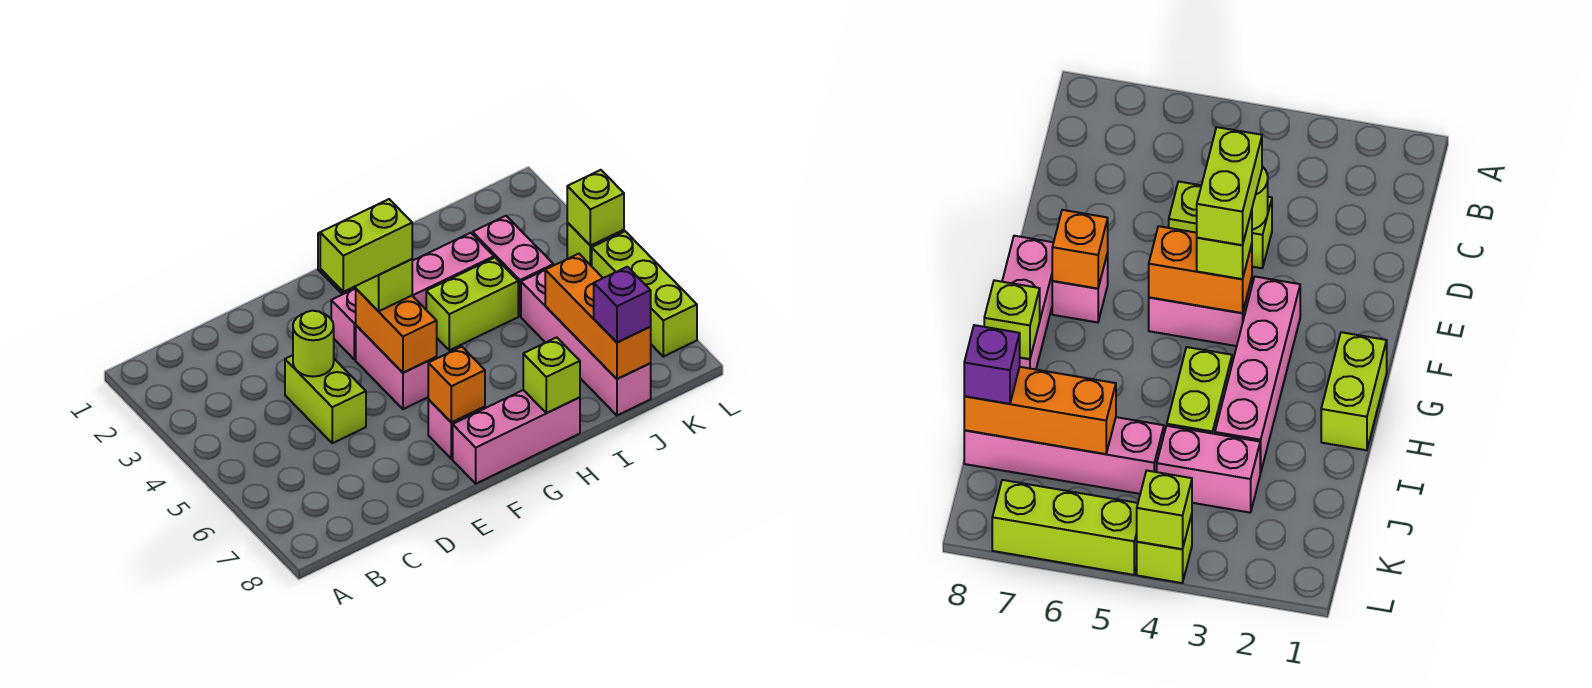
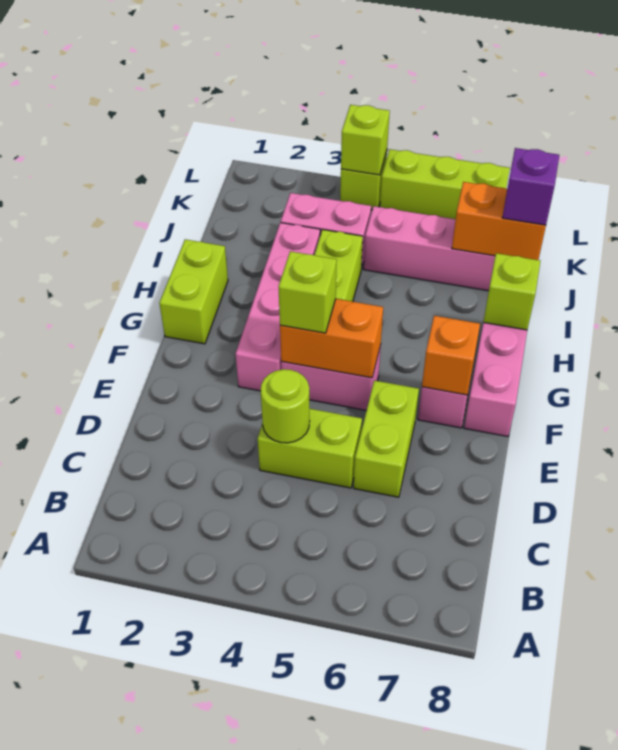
lime 1x2 brick [320,199,412,292] -> lime 1x2 brick moved to [354,380,419,497]
orange 1x3 brick [545,254,651,379] -> orange 1x2 brick [452,182,546,260]

